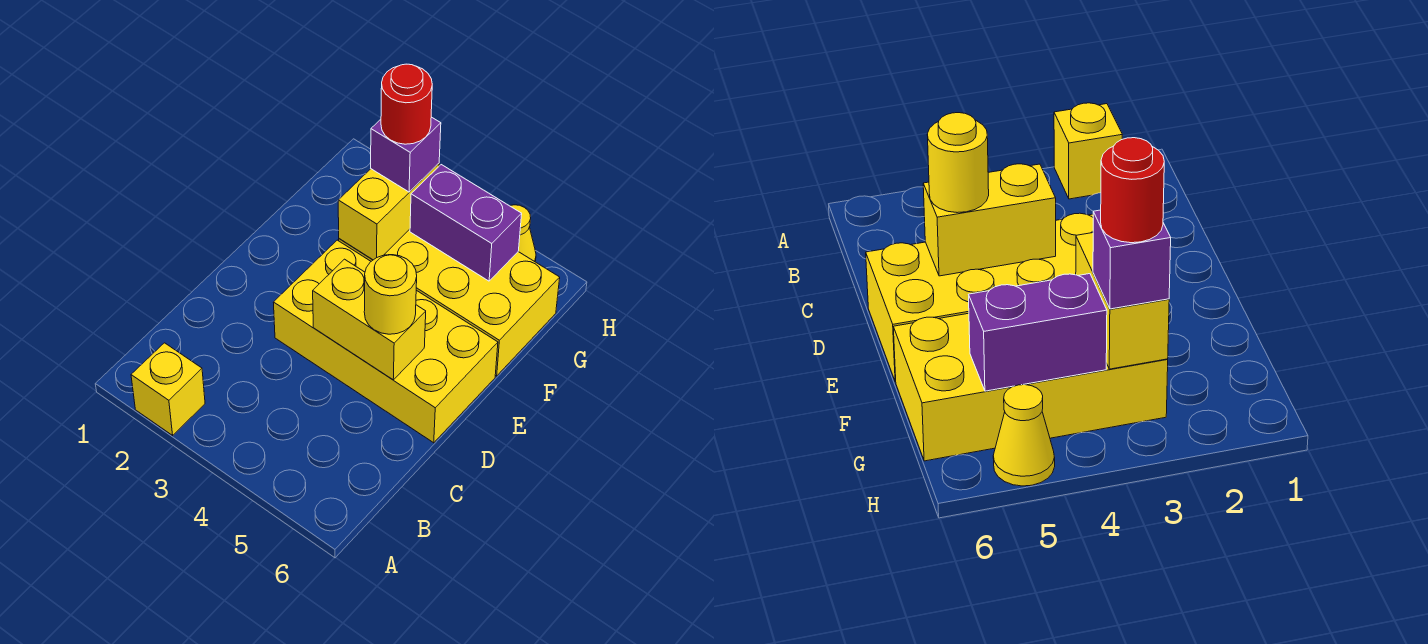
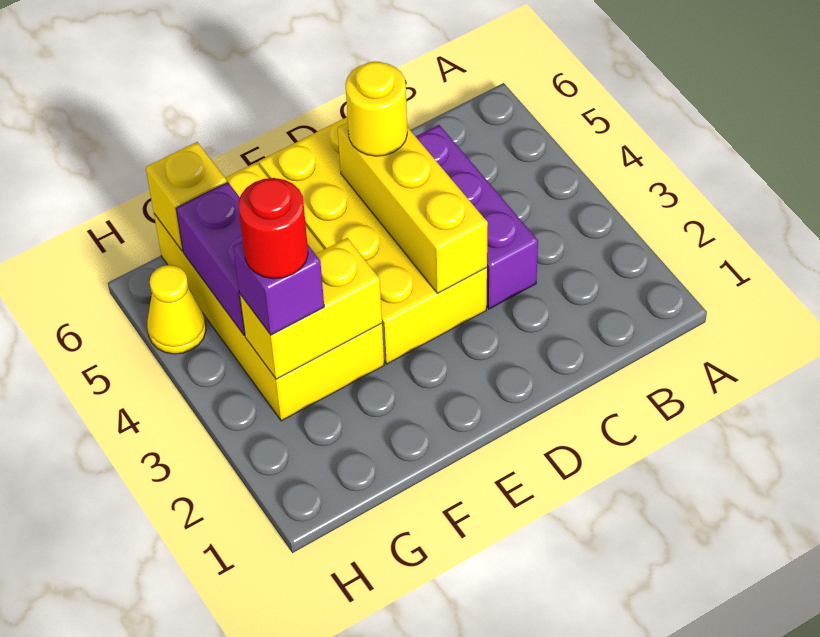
yellow 1x1 brick [131,343,205,435] -> yellow 1x1 brick moved to [146,142,227,251]
none -> purple 1x3 brick [416,125,538,309]
yellow 1x2 brick [313,259,426,380] -> yellow 1x3 brick [338,123,488,293]

